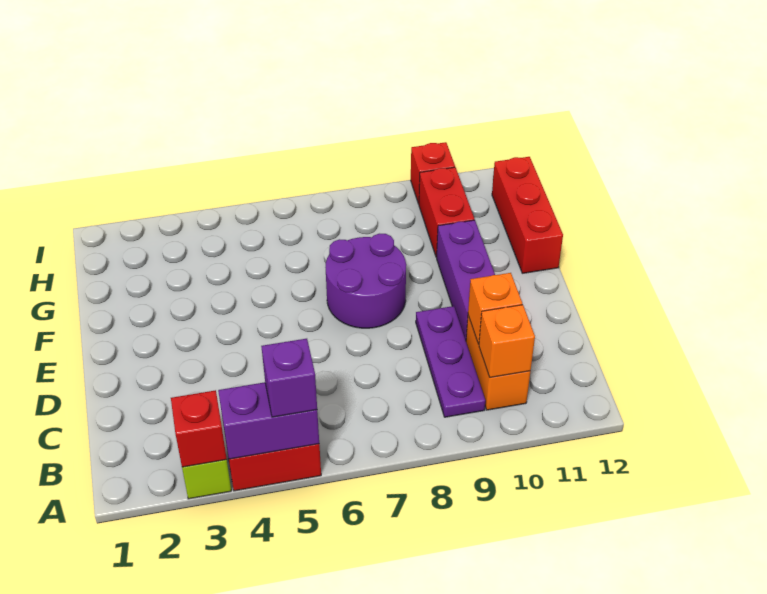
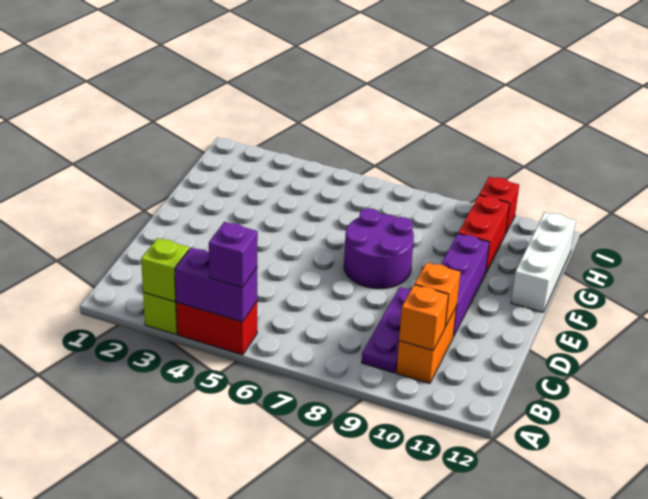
red 1x1 brick [171,390,227,467] -> lime 1x1 brick [141,238,189,302]
red 1x3 brick [492,157,563,273] -> white 1x3 brick [511,212,576,312]

